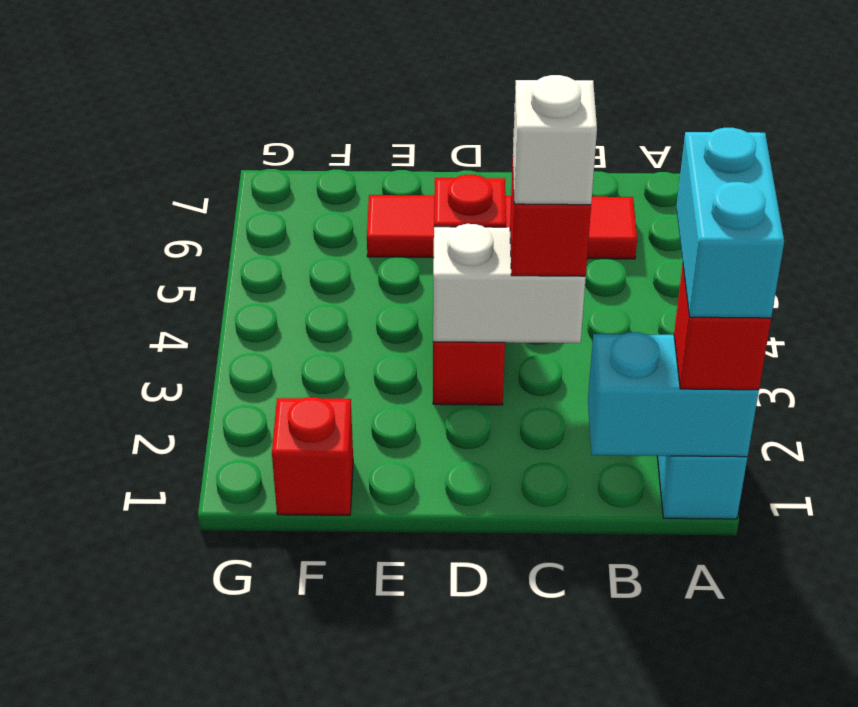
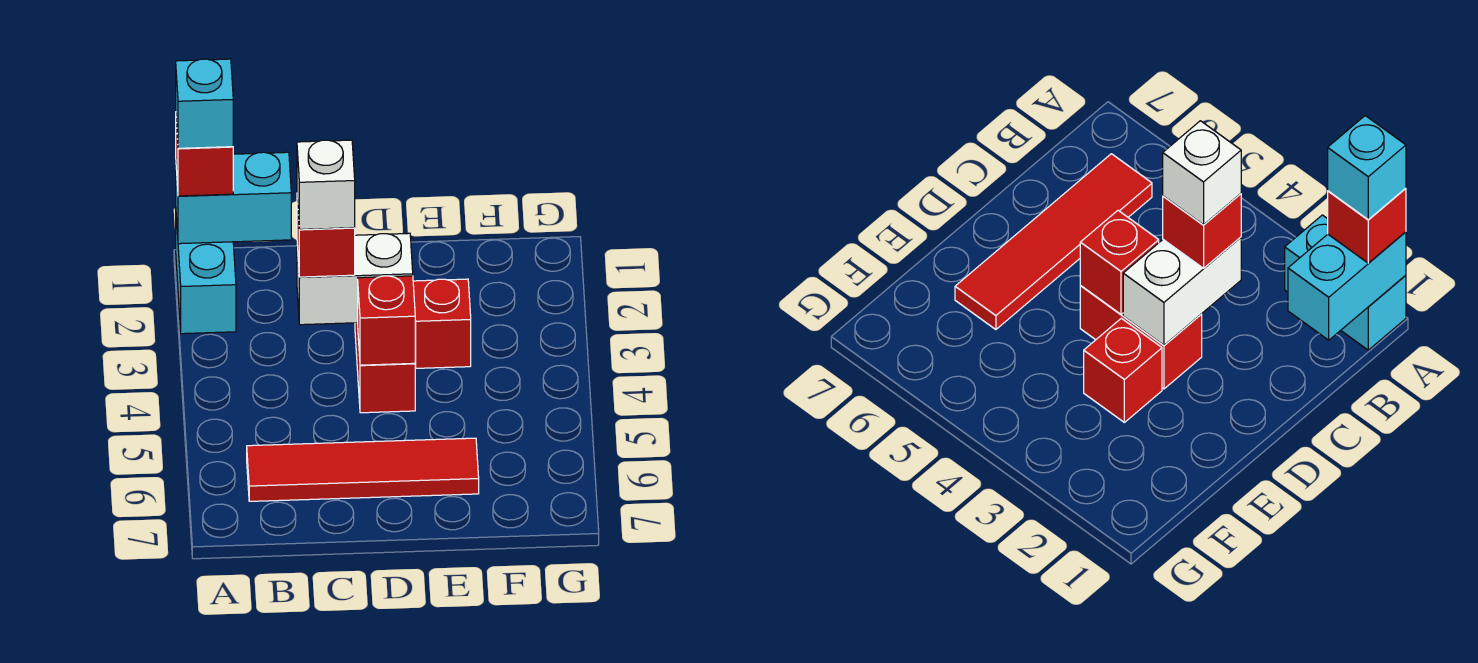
cyan 1x2 brick [676,128,784,318] -> cyan 1x1 brick [176,59,233,148]
red 1x1 brick [272,397,353,515] -> red 1x1 brick moved to [413,279,471,368]

